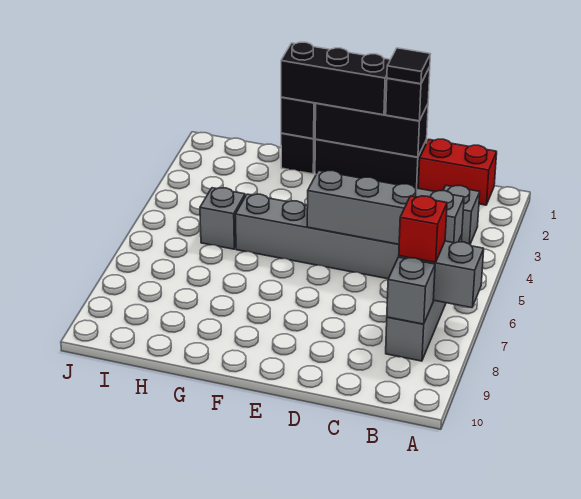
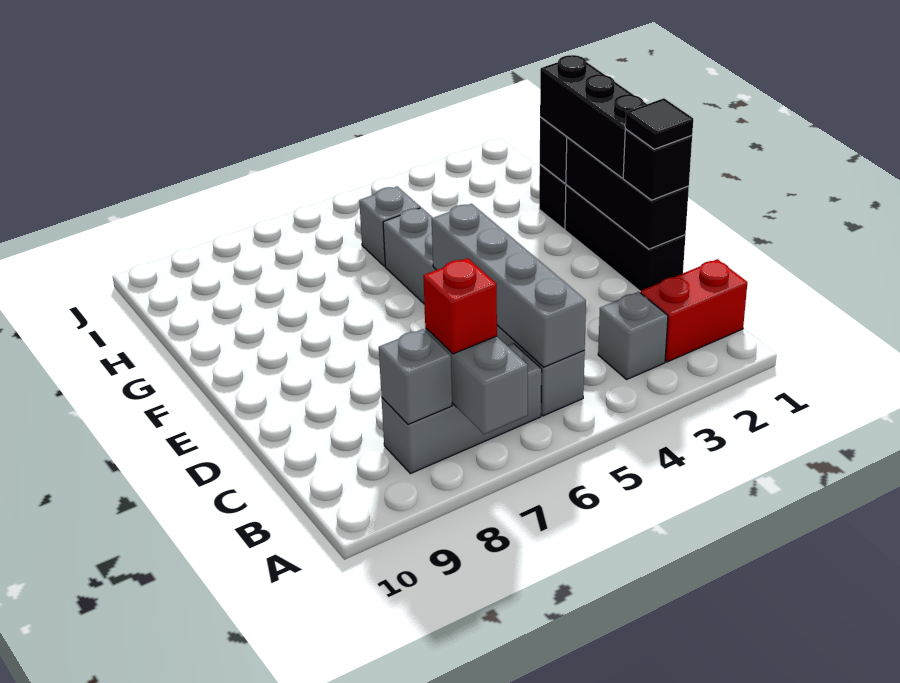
red 1x2 brick [418,139,497,205] -> red 1x2 brick turned to [640,259,748,362]

